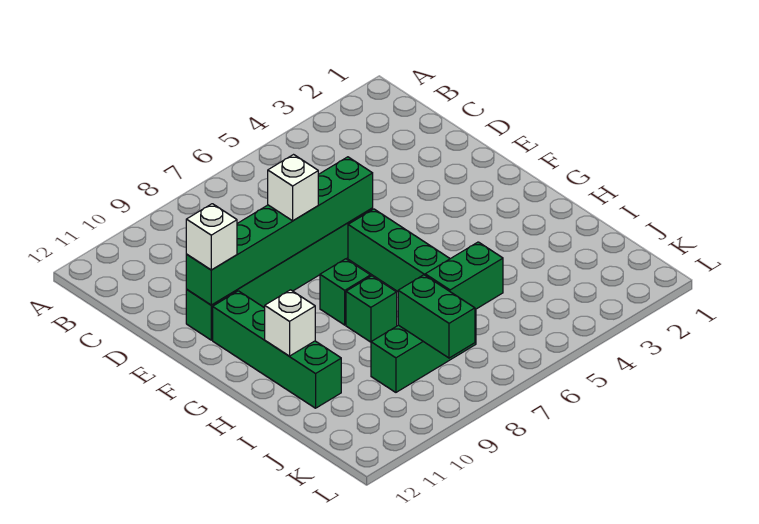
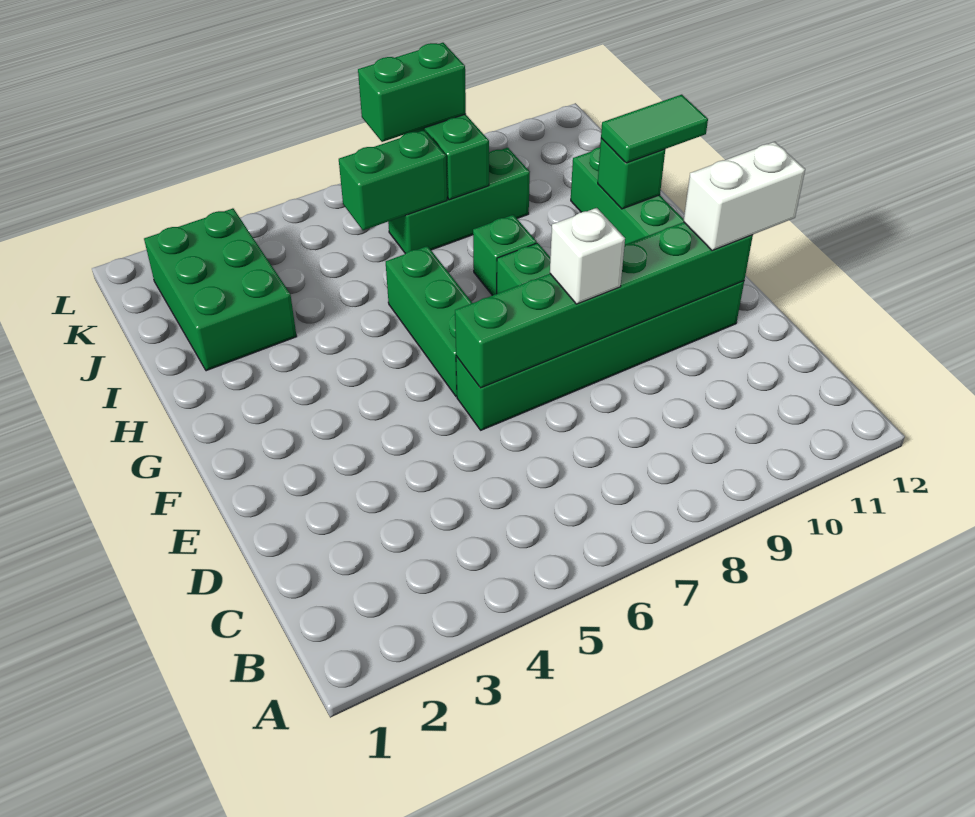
white 1x1 brick [186,204,237,270] -> white 1x2 brick [684,142,805,251]
white 1x1 brick [265,290,315,356] -> green 1x1 brick [598,138,665,209]
none -> green 1x2 tile [601,95,708,163]
none -> green 2x3 brick [144,208,297,371]
none -> green 1x2 brick [358,43,466,142]

